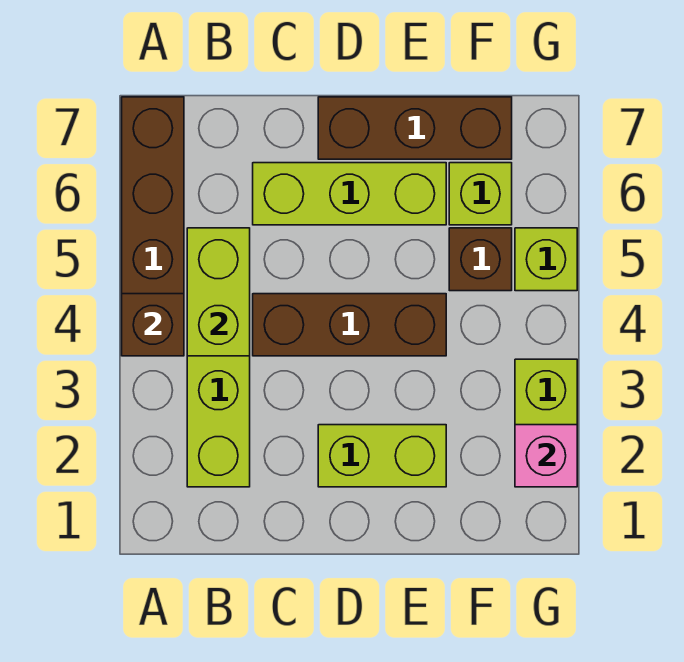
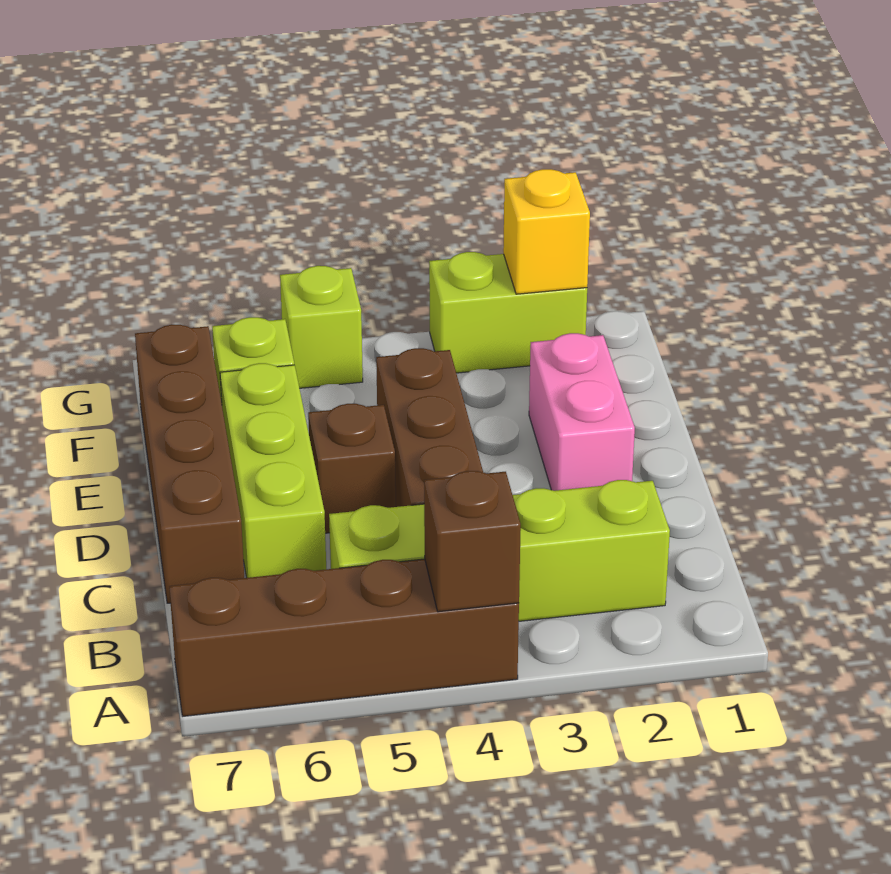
lime 1x2 brick [187,228,250,356] -> none
lime 1x2 brick [318,425,446,487] -> pink 1x2 brick [529,333,635,491]
brown 1x3 brick [318,97,512,159] -> brown 1x4 brick [135,325,244,603]
brown 1x1 brick [449,228,512,291] -> brown 1x1 brick moved to [308,404,396,533]
pink 1x1 brick [515,425,577,487] -> yellow 1x1 brick [503,169,590,294]

